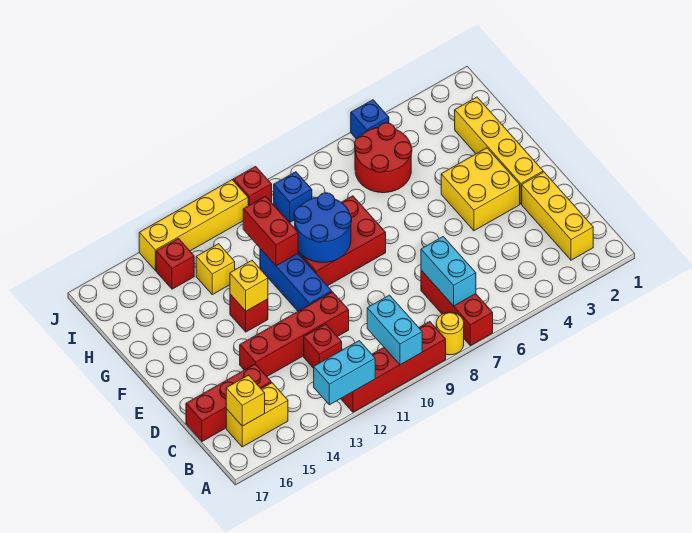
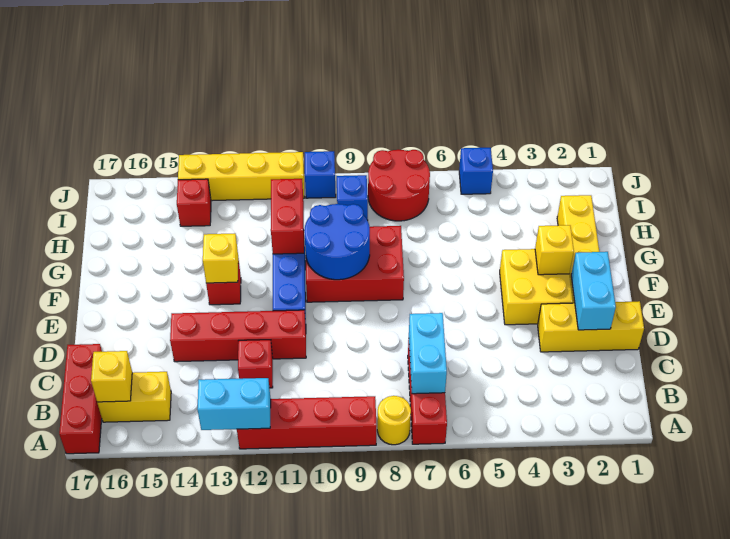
cyan 1x2 brick [367,295,422,365] -> cyan 1x2 brick moved to [571,252,616,330]
yellow 1x3 brick [522,172,593,260] -> yellow 1x3 brick turned to [538,301,644,352]
red 1x3 brick [186,364,271,442] -> red 1x3 brick turned to [59,344,102,454]
red 2x2 round brick [355,123,412,193] -> red 2x2 round brick moved to [368,150,430,221]
yellow 1x1 brick [196,244,235,295] -> yellow 1x1 brick moved to [535,225,574,275]
red 1x1 brick [233,166,272,206] -> blue 1x1 brick [304,151,336,198]

